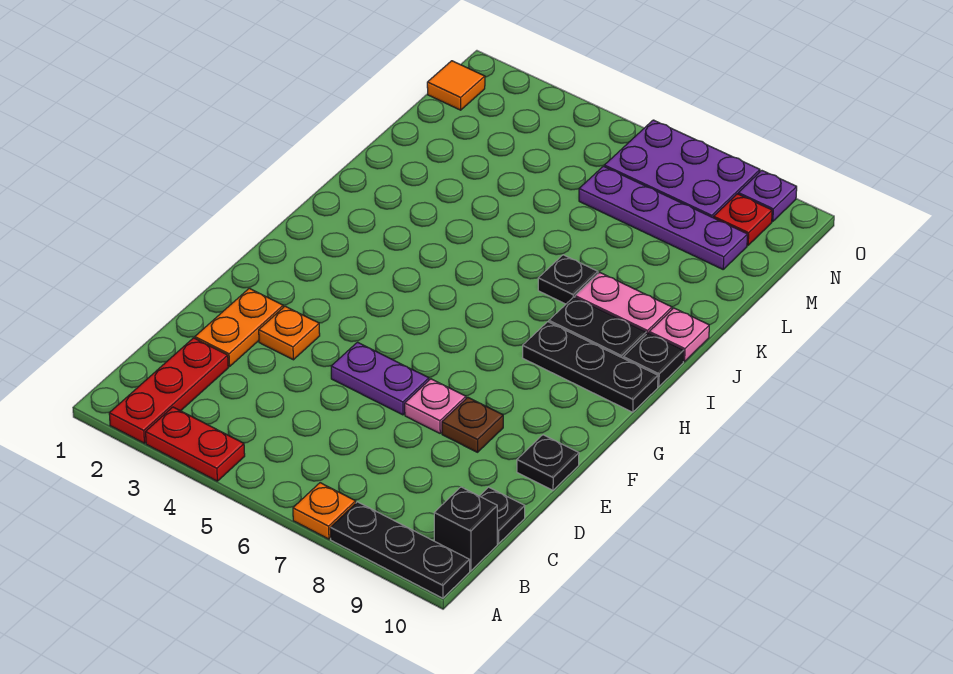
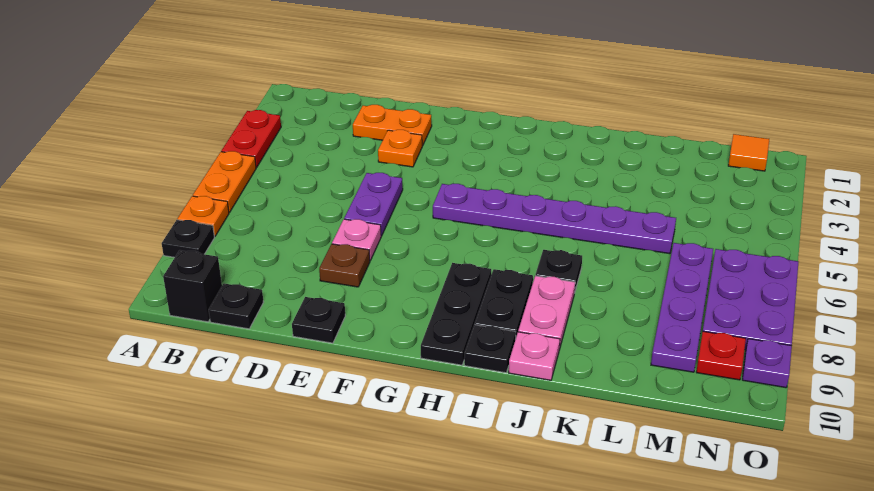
red 1x3 plate [109,338,228,443] -> none
none -> orange 1x2 plate [193,151,256,212]
black 1x3 plate [330,502,470,598] -> black 1x1 plate [162,220,214,257]
none -> purple 1x6 plate [433,184,676,254]

